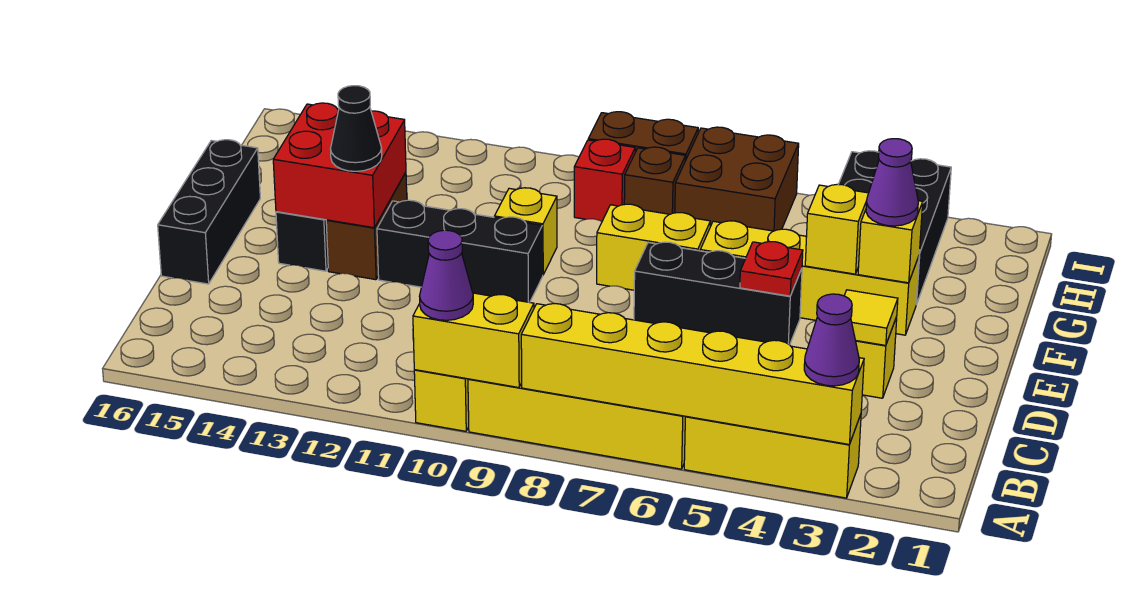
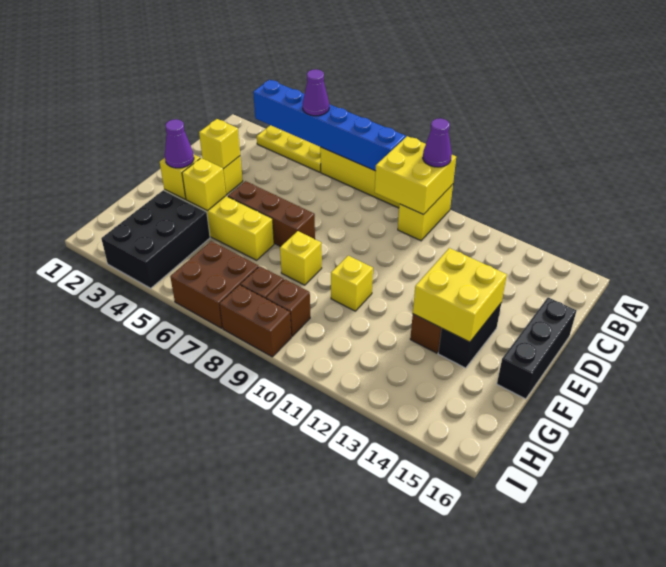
yellow 1x3 brick [684,415,861,498] -> yellow 1x3 plate [257,125,321,172]
yellow 1x6 brick [521,304,864,445] -> blue 1x6 brick [253,80,406,171]
purple 1x1 cone [804,294,859,386] -> purple 1x1 cone moved to [303,69,329,116]
yellow 1x2 brick [413,293,534,388] -> yellow 2x2 brick [375,136,456,215]
yellow 1x1 tile [844,290,898,345] -> yellow 1x1 brick [199,119,240,169]
black 1x3 brick [634,242,802,345] -> brown 1x3 brick [228,181,315,247]
red 1x1 plate [740,242,803,296] -> none
black 1x3 brick [377,200,543,302] -> none
red 2x2 brick [273,103,406,228] -> yellow 2x2 brick [413,248,507,342]
black 1x1 cone [331,86,382,171] -> none
yellow 1x2 brick [597,204,710,290] -> yellow 1x1 brick [280,231,322,285]
red 1x1 brick [574,139,635,222] -> brown 1x1 brick [266,279,310,336]

